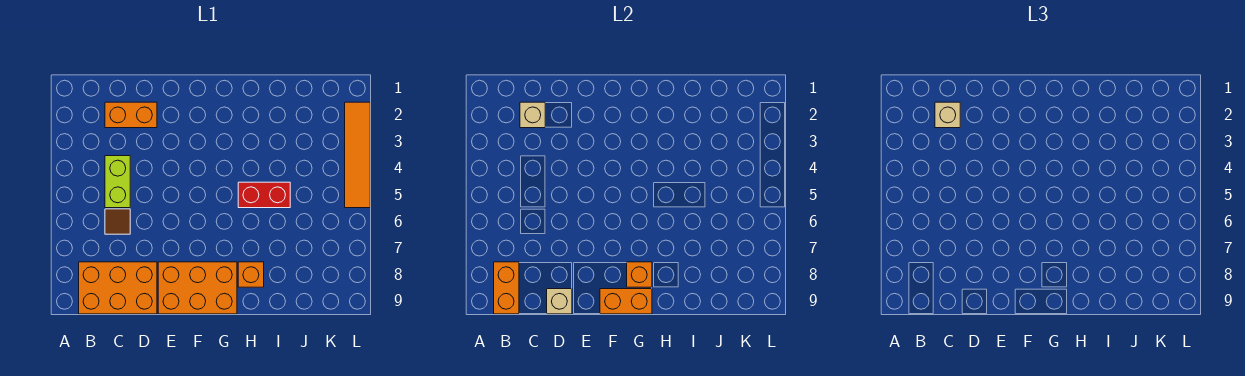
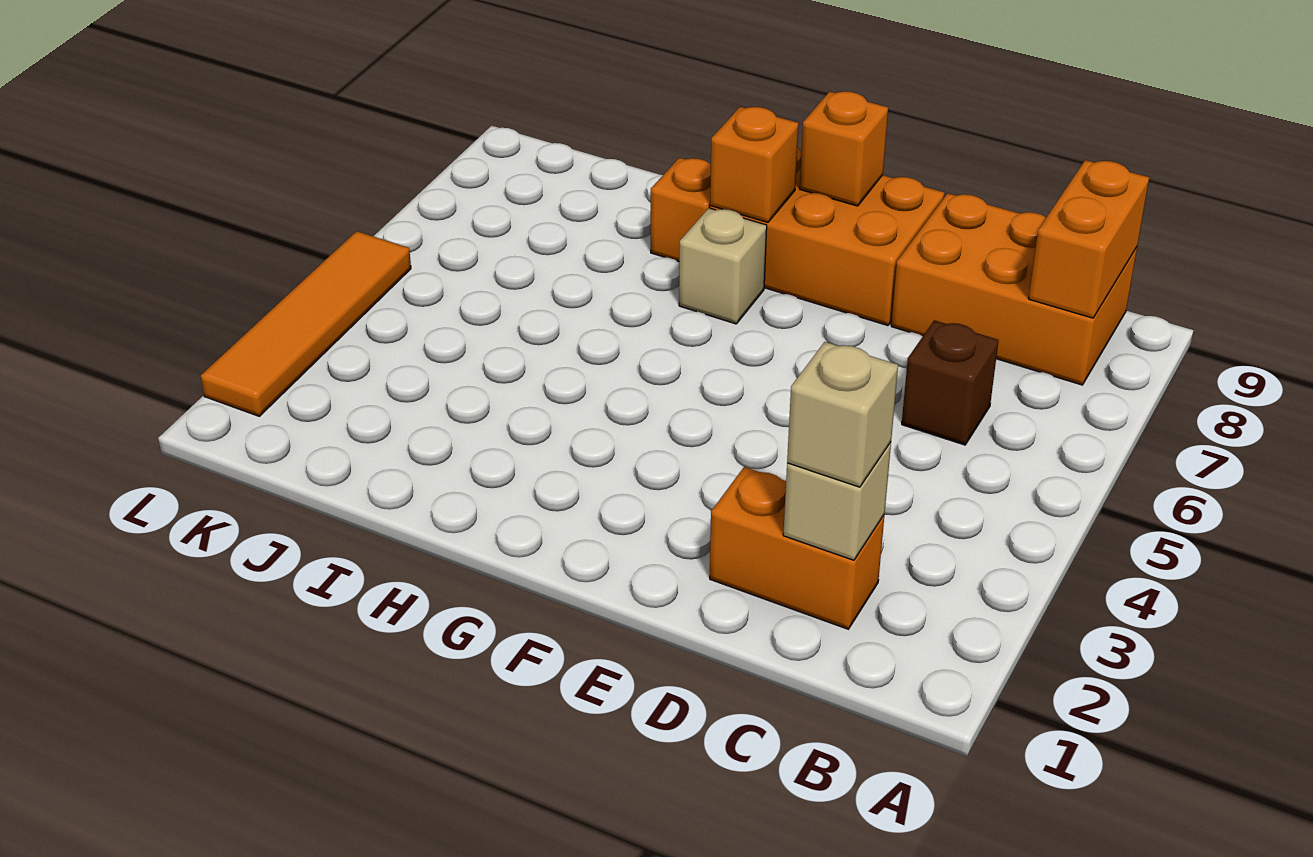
lime 1x2 brick [105,156,130,208] -> none
brown 1x1 tile [105,209,130,234] -> brown 1x1 brick [902,320,999,445]
tan 1x1 brick [547,289,572,314] -> tan 1x1 brick moved to [679,208,767,324]
orange 1x2 brick [600,289,652,314] -> orange 1x1 brick [800,91,888,206]
red 1x2 brick [238,182,290,208] -> none

